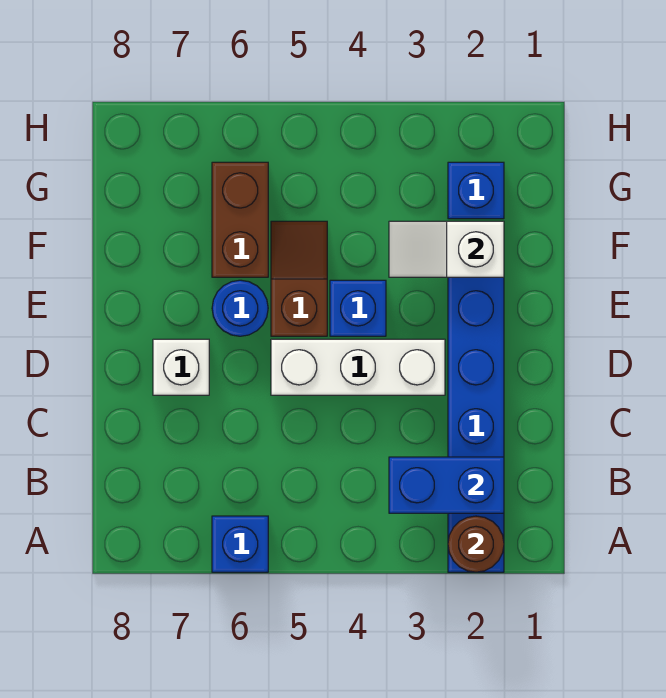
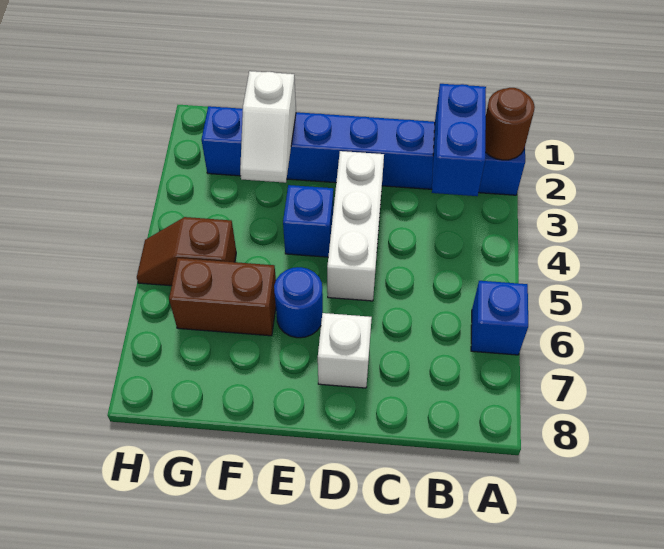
brown 1x2 slope [271,221,327,336] -> brown 1x2 slope moved to [137,217,236,286]

